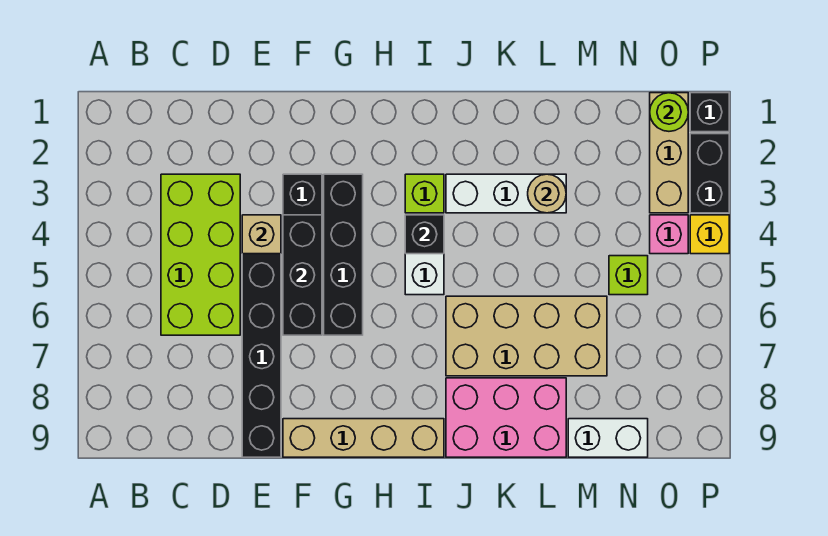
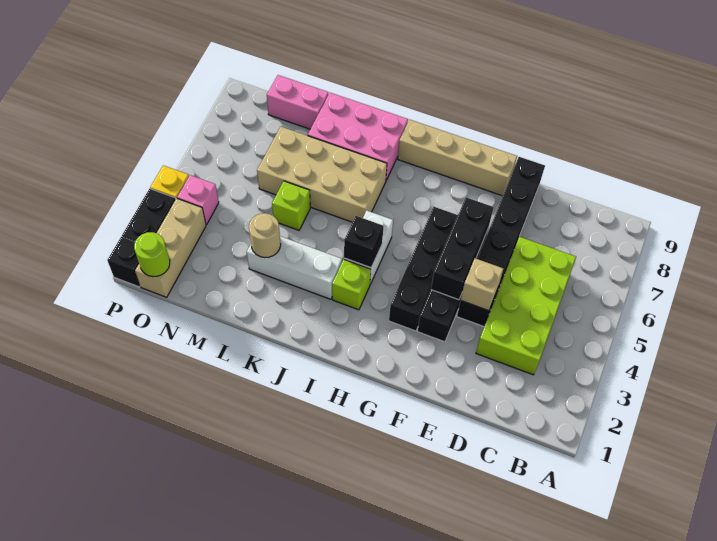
white 1x2 brick [568,419,648,457] -> pink 1x2 brick [267,75,328,129]
lime 1x1 brick [609,256,648,295] -> lime 1x1 brick moved to [272,181,310,230]

